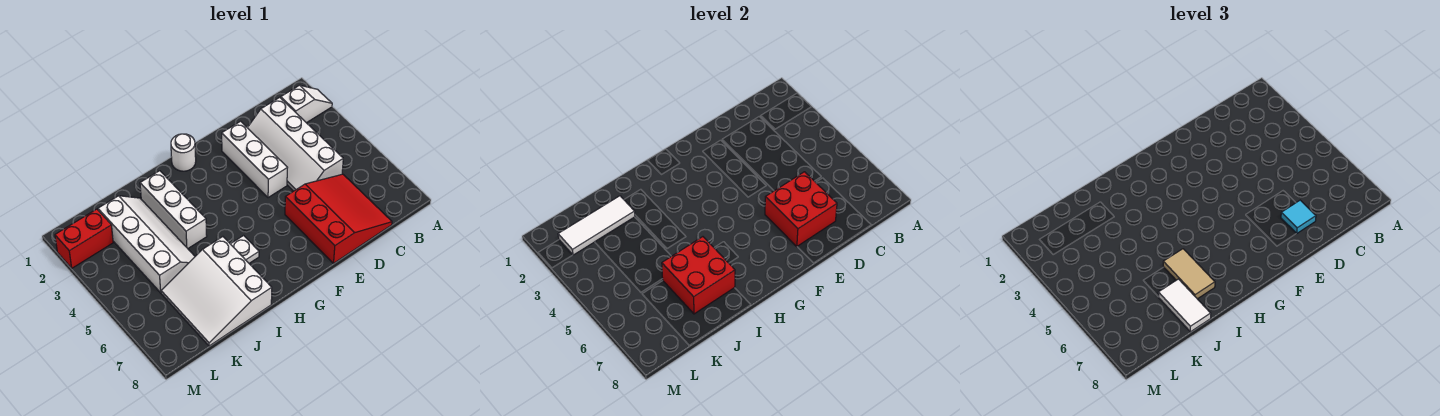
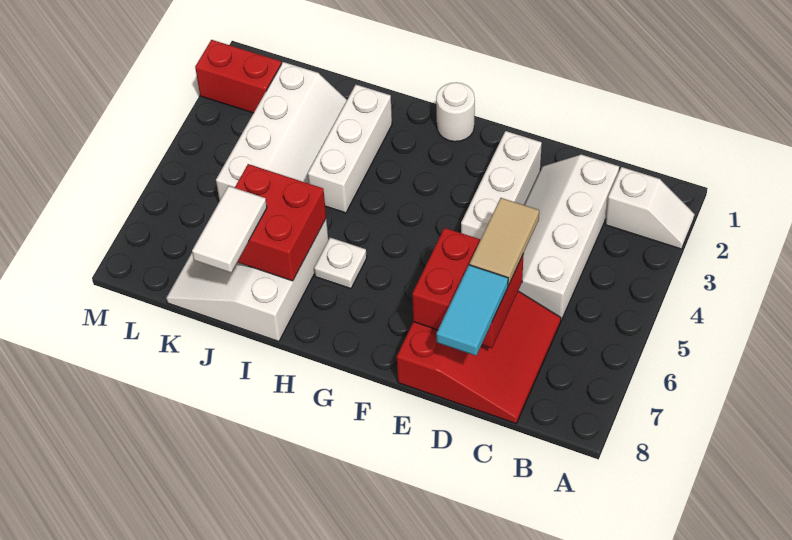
cyan 1x1 tile [1281,200,1316,233] -> cyan 1x2 tile [436,265,508,356]
tan 1x2 tile [1163,249,1215,299] -> tan 1x2 tile moved to [470,198,539,285]
white 1x3 tile [558,196,635,255] -> none

